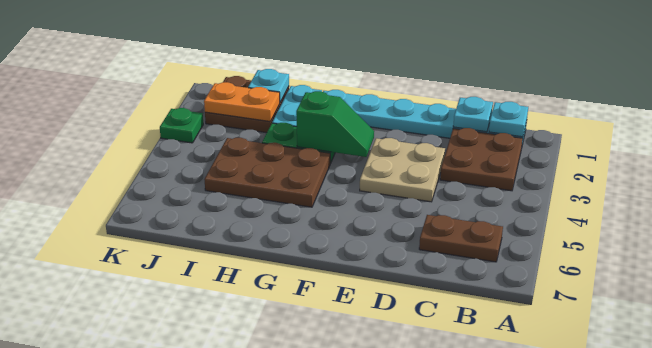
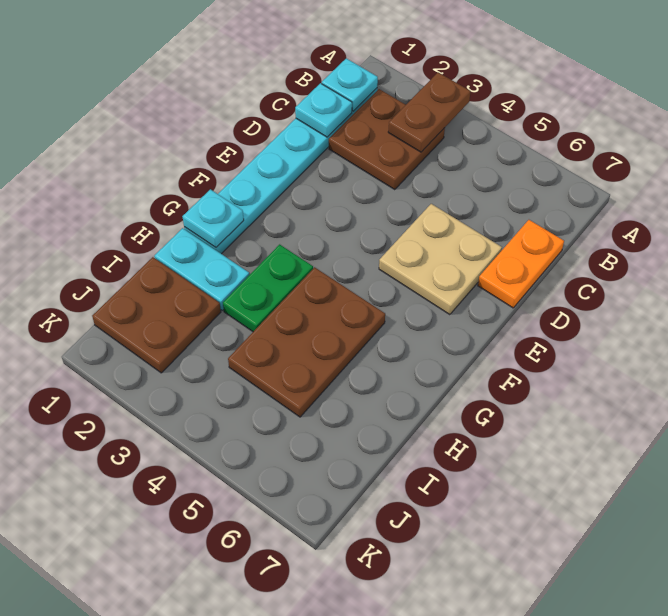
brown 1x2 plate [419,215,503,262] -> brown 1x2 plate moved to [388,73,471,152]
tan 2x2 plate [360,138,445,202] -> tan 2x2 plate moved to [379,204,502,315]
green 1x2 slope [296,91,374,157] -> none
cyan 1x1 plate [248,69,289,102] -> cyan 1x1 plate moved to [182,189,244,248]
orange 1x2 plate [204,82,280,122] -> orange 1x2 plate moved to [478,220,564,308]
green 1x1 plate [160,108,203,143] -> none

